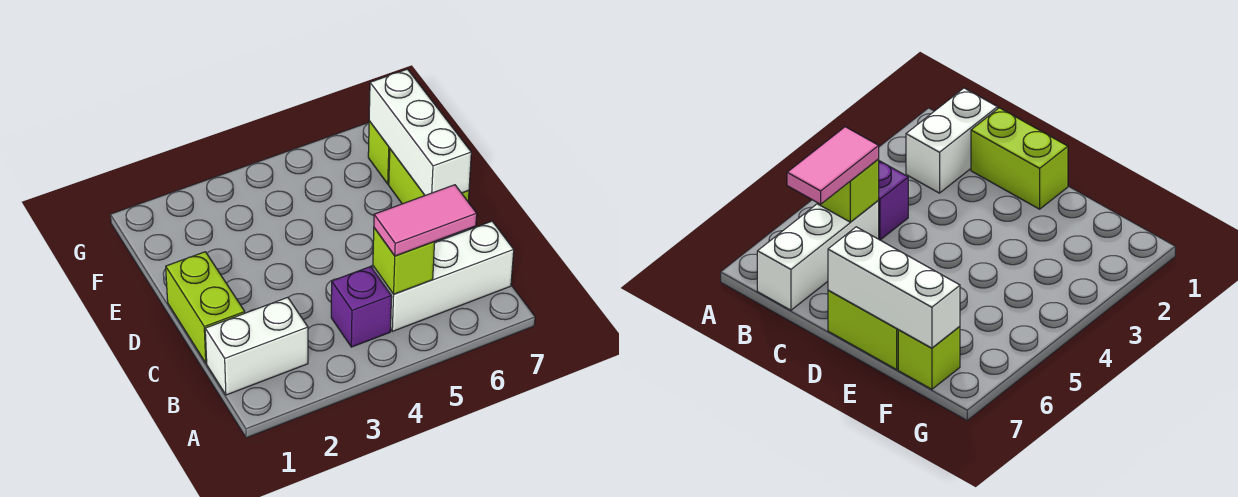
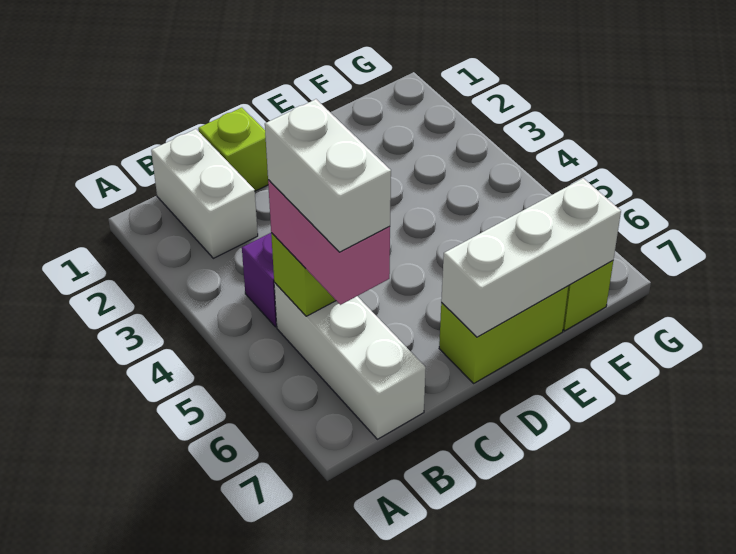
pink 1x2 tile [374,185,477,256] -> pink 1x2 brick [268,180,390,305]
none -> white 1x2 brick [265,99,391,252]
lime 1x2 brick [166,252,245,363] -> lime 1x1 brick [198,108,268,191]

